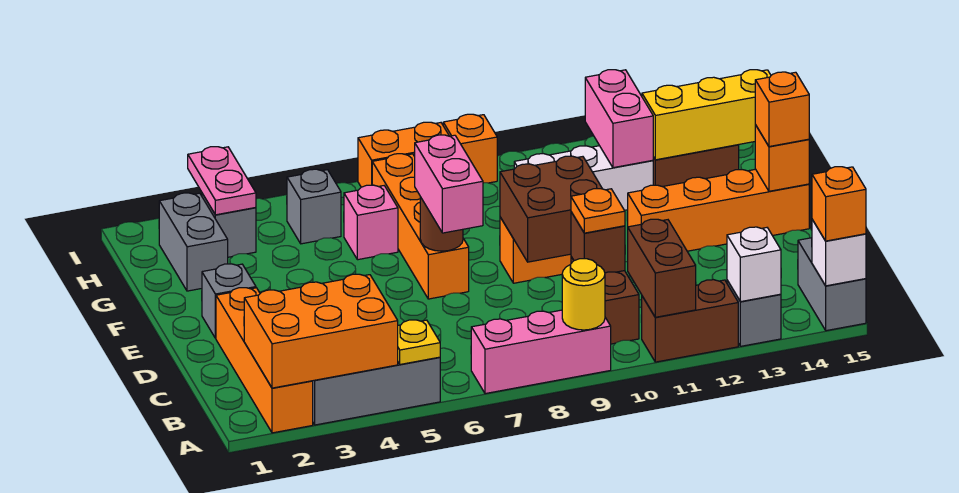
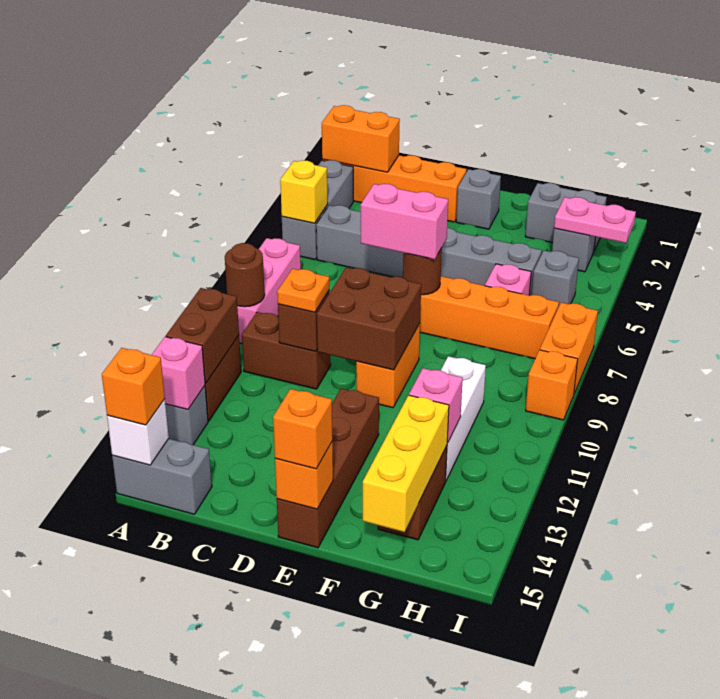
orange 2x3 brick [244,274,398,388] -> orange 1x2 brick [322,105,400,172]
yellow 1x1 plate [398,320,440,364] -> yellow 1x1 brick [280,160,328,223]
yellow 1x1 round brick [562,259,605,330] -> brown 1x1 round brick [225,243,265,307]
brown 1x2 brick [628,219,696,317] -> brown 1x2 brick turned to [166,288,239,383]
white 1x1 brick [727,227,781,302] -> pink 1x1 brick [152,337,205,410]
none -> grey 1x6 brick [316,205,542,296]
orange 1x4 brick [627,169,809,251] -> brown 1x4 brick [277,388,379,548]
pink 1x2 brick [585,70,653,168] -> pink 1x1 brick [409,368,463,443]

